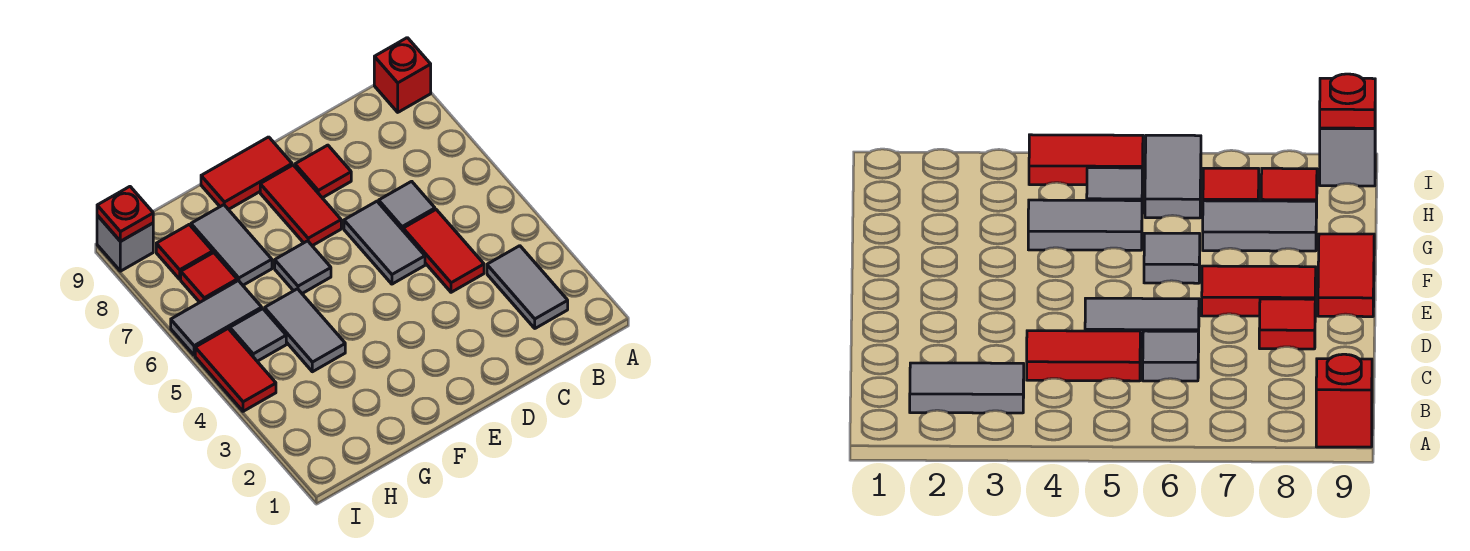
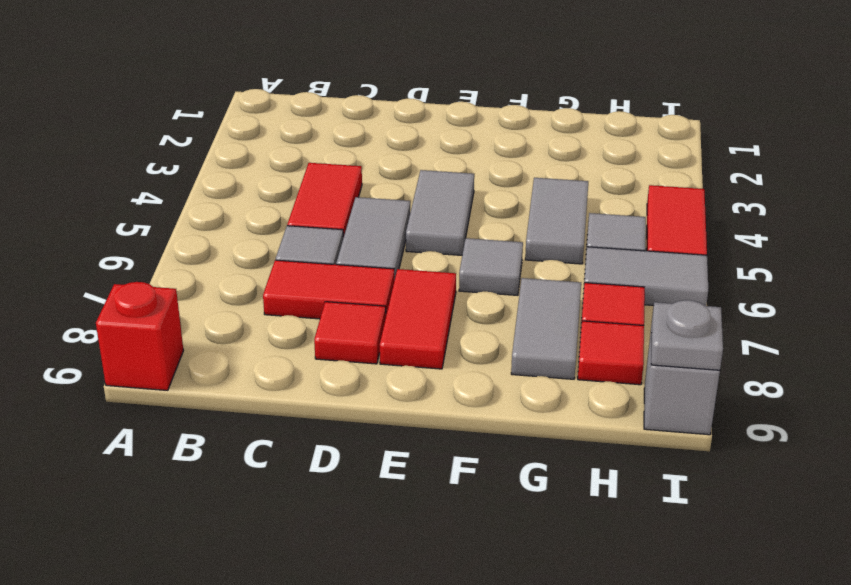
grey 1x2 tile [487,246,568,328] -> grey 1x2 tile moved to [406,170,474,255]
red 1x2 tile [201,137,292,210] -> red 1x2 tile moved to [263,260,394,319]
red 1x1 plate [97,187,153,241] -> grey 1x1 plate [651,300,723,370]

